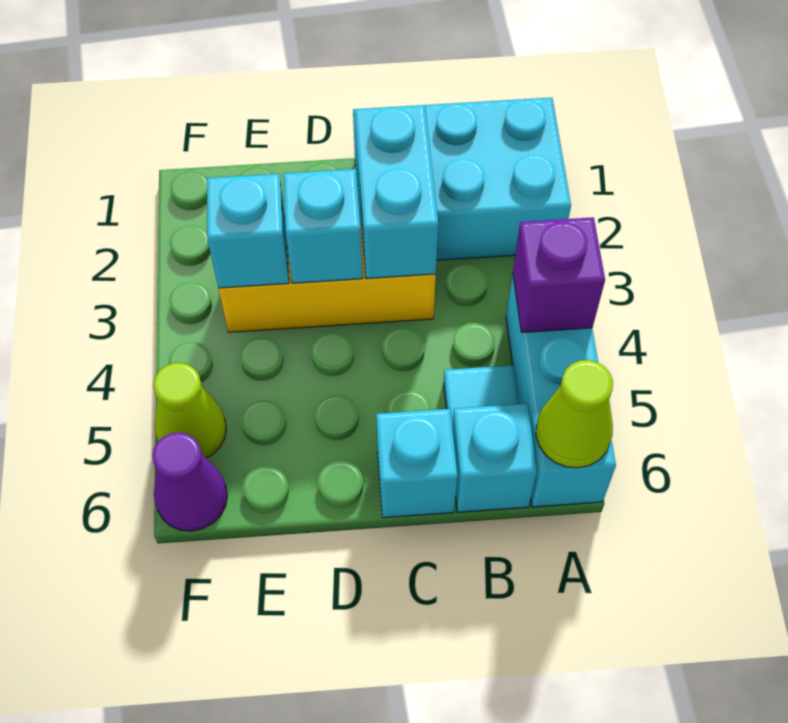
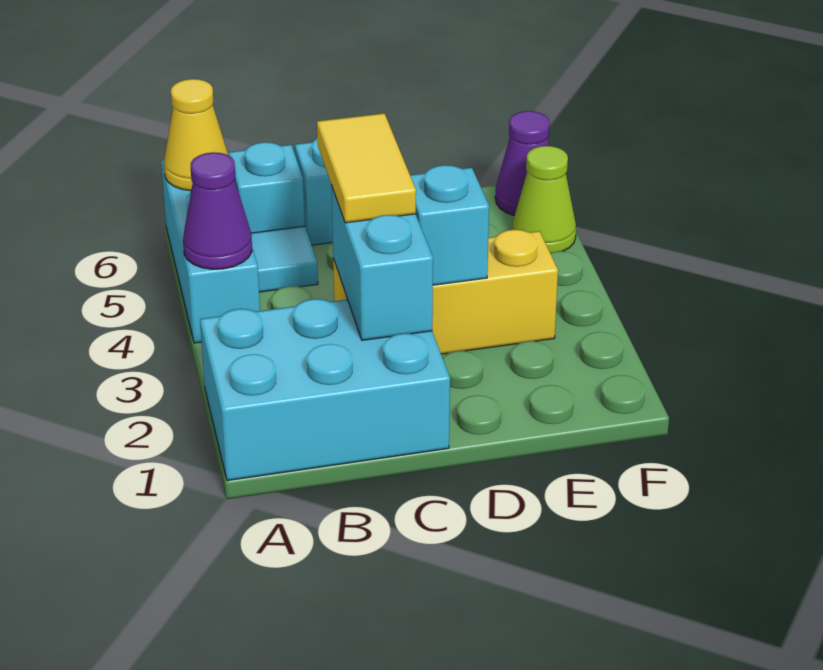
purple 1x1 brick [513,217,605,332] -> purple 1x1 cone [183,152,252,269]
lime 1x1 cone [536,360,613,468] -> yellow 1x1 cone [164,79,228,191]
none -> yellow 1x2 tile [317,113,416,223]
cyan 1x1 brick [207,174,289,288] -> none

